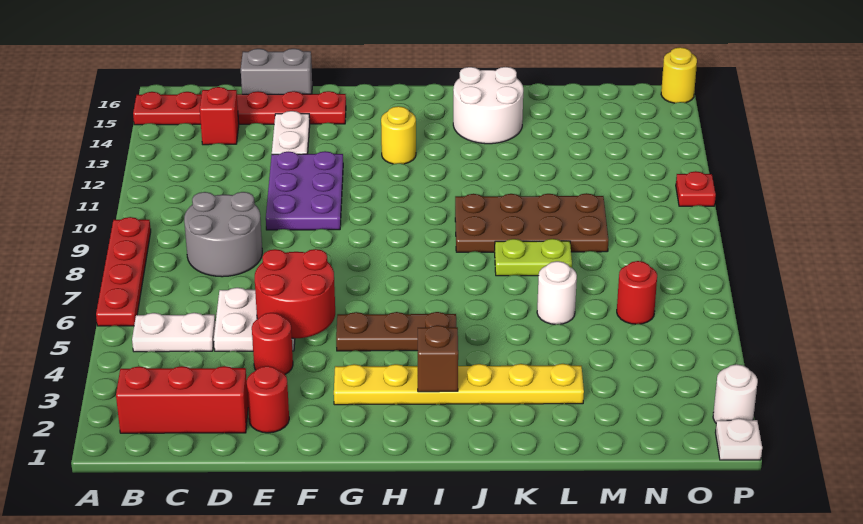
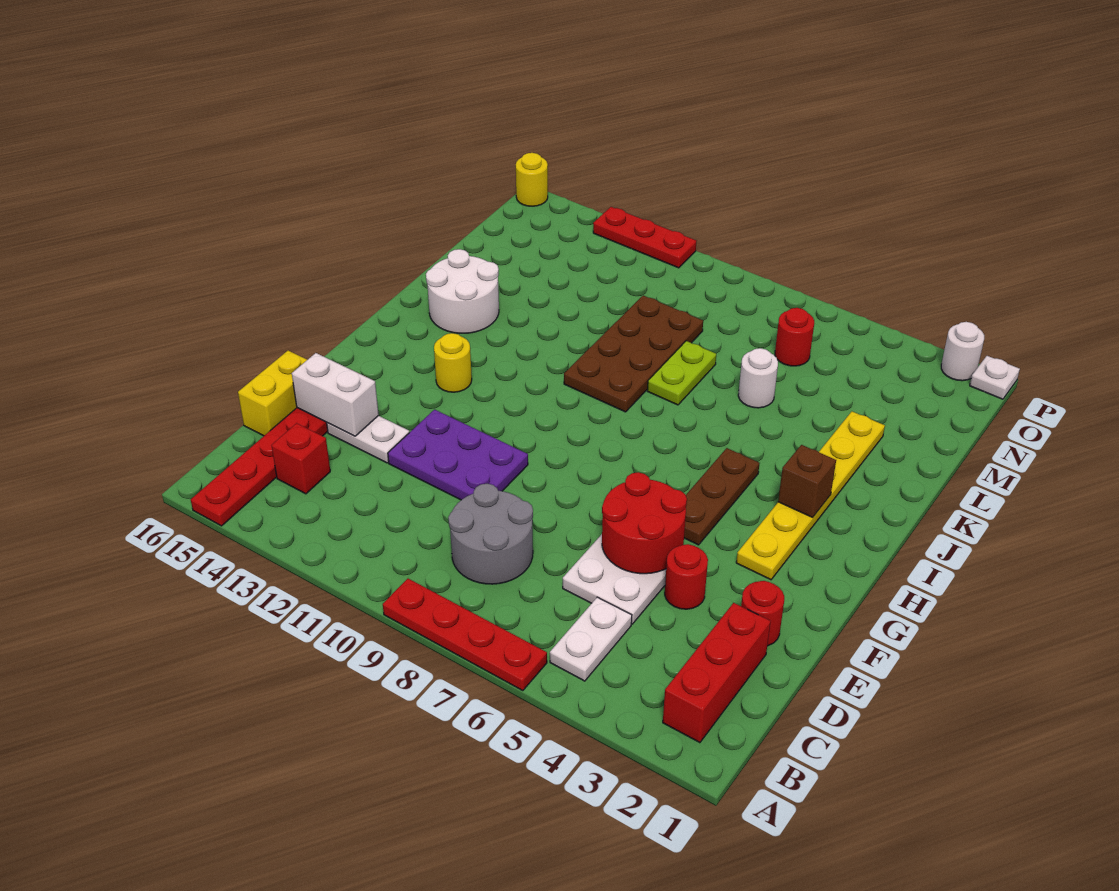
grey 1x2 brick [241,49,312,94] -> yellow 1x2 brick [238,351,307,436]
none -> white 1x2 brick [292,353,379,436]
red 1x1 plate [676,171,716,206] -> red 1x3 plate [593,207,696,268]

